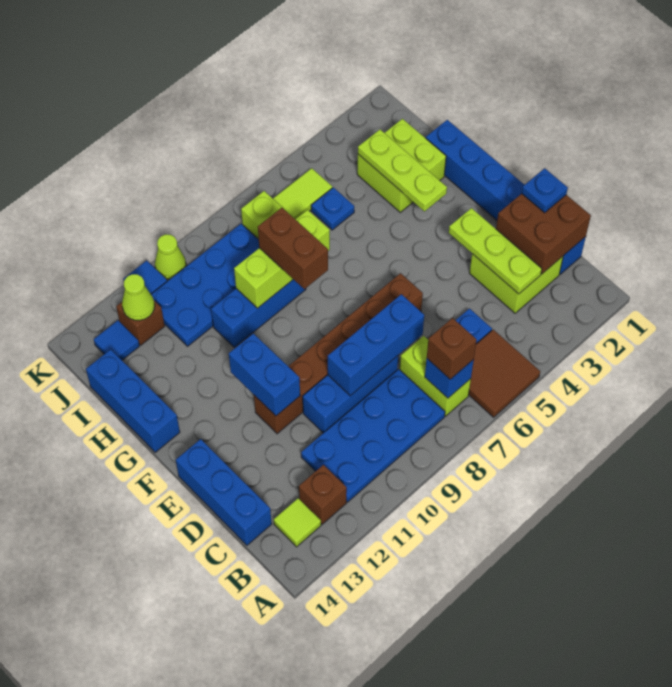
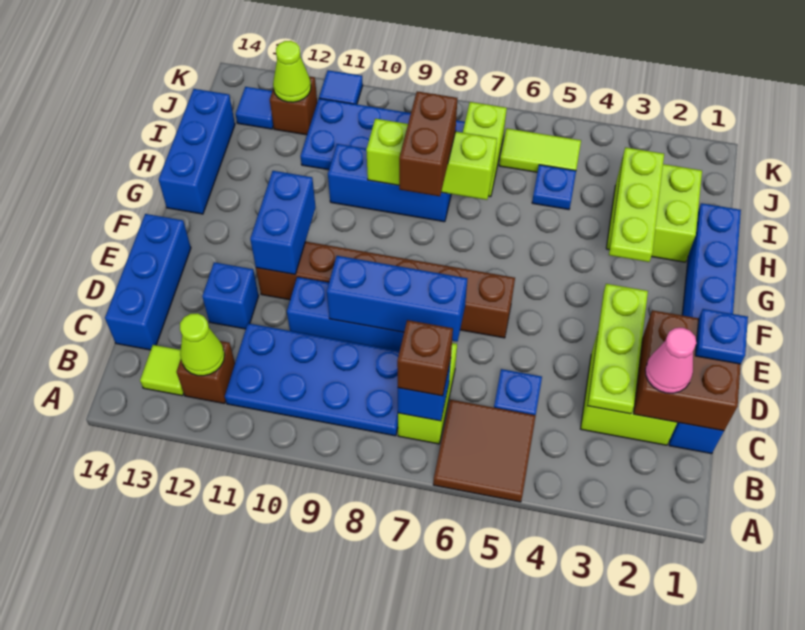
none -> pink 1x1 cone [645,328,697,393]
none -> blue 1x1 brick [202,262,259,329]
lime 1x1 cone [155,234,186,279] -> lime 1x1 cone moved to [180,313,224,376]

